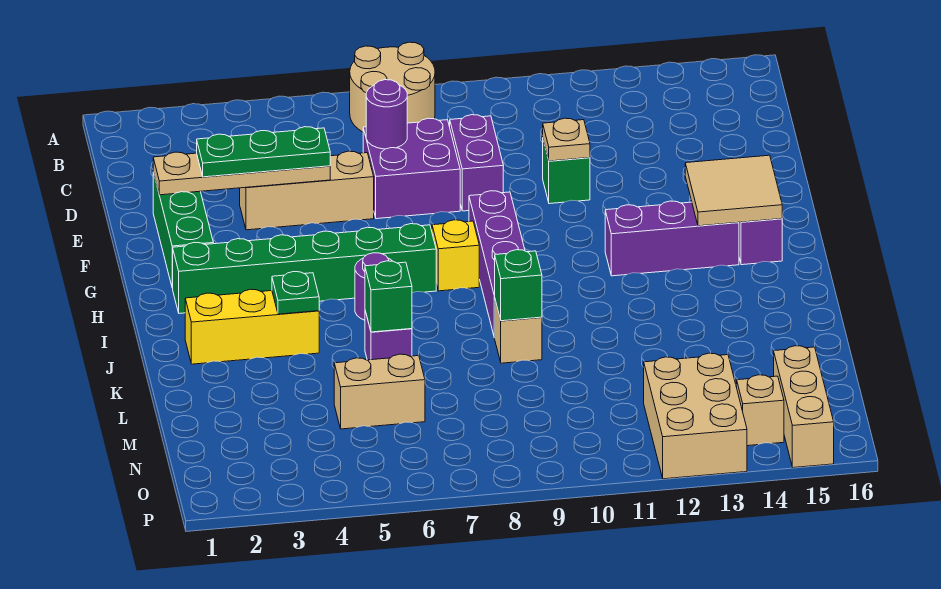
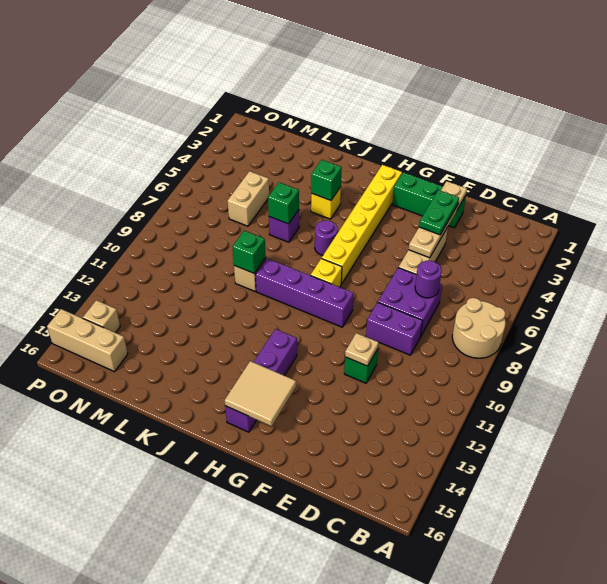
green 1x3 plate [197,127,330,177] -> green 1x2 plate [419,190,459,235]
green 1x6 brick [173,223,436,313] -> yellow 1x6 brick [322,165,402,284]
yellow 1x3 brick [185,289,319,364] -> yellow 1x1 brick [311,187,341,219]
green 1x1 plate [272,272,319,314] -> green 1x1 brick [311,160,342,201]
tan 2x3 brick [644,353,747,479] -> none

